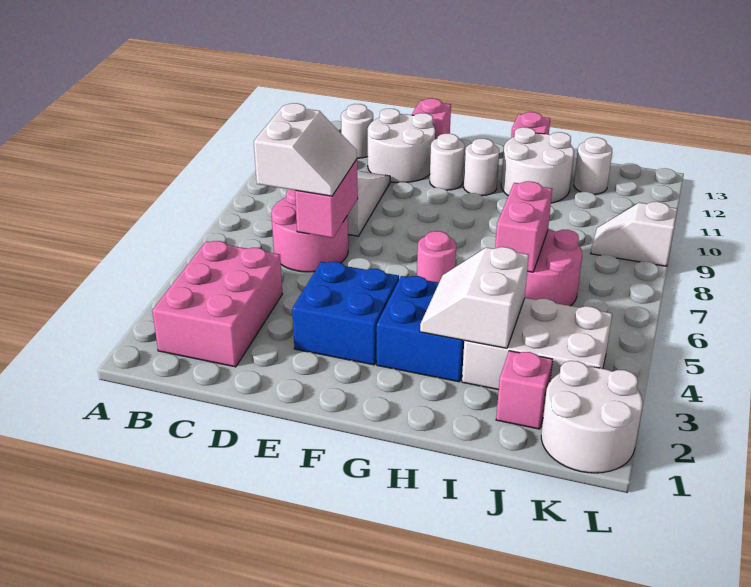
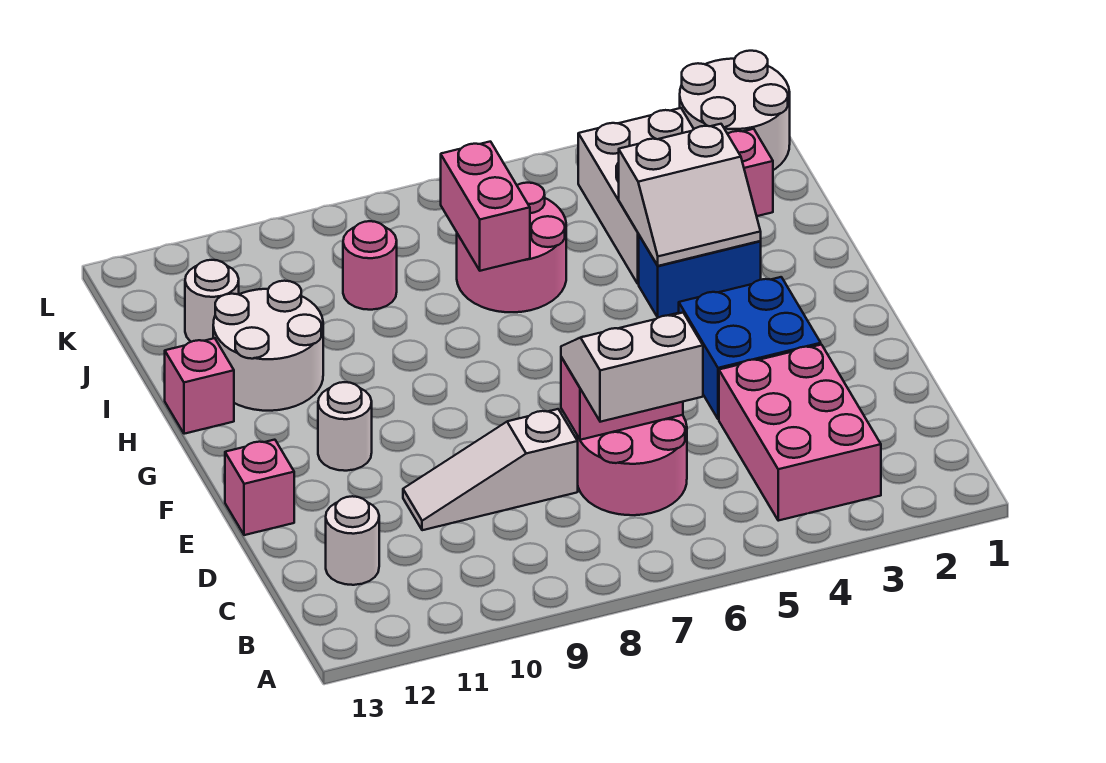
pink 2x3 brick [152,241,282,367] -> pink 2x3 brick turned to [719,345,881,521]
white 2x2 round brick [368,109,435,183] -> none
blue 2x2 brick [377,276,464,382] -> blue 1x2 brick [639,236,761,318]
pink 1x1 round brick [417,231,456,283] -> pink 1x1 round brick moved to [343,221,397,310]
white 1x1 round brick [464,139,499,196] -> none
pink 1x2 brick [495,181,552,272] -> pink 1x2 brick turned to [441,142,530,271]
white 1x2 slope [591,202,677,266] -> none

